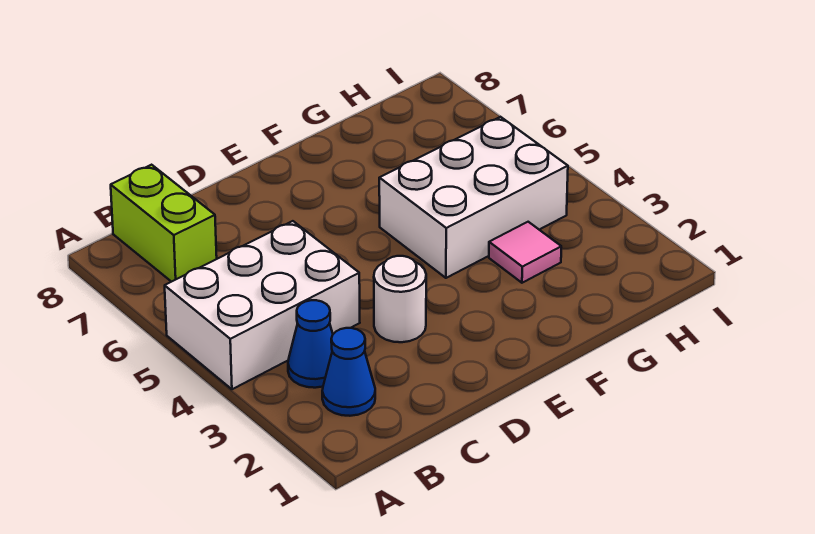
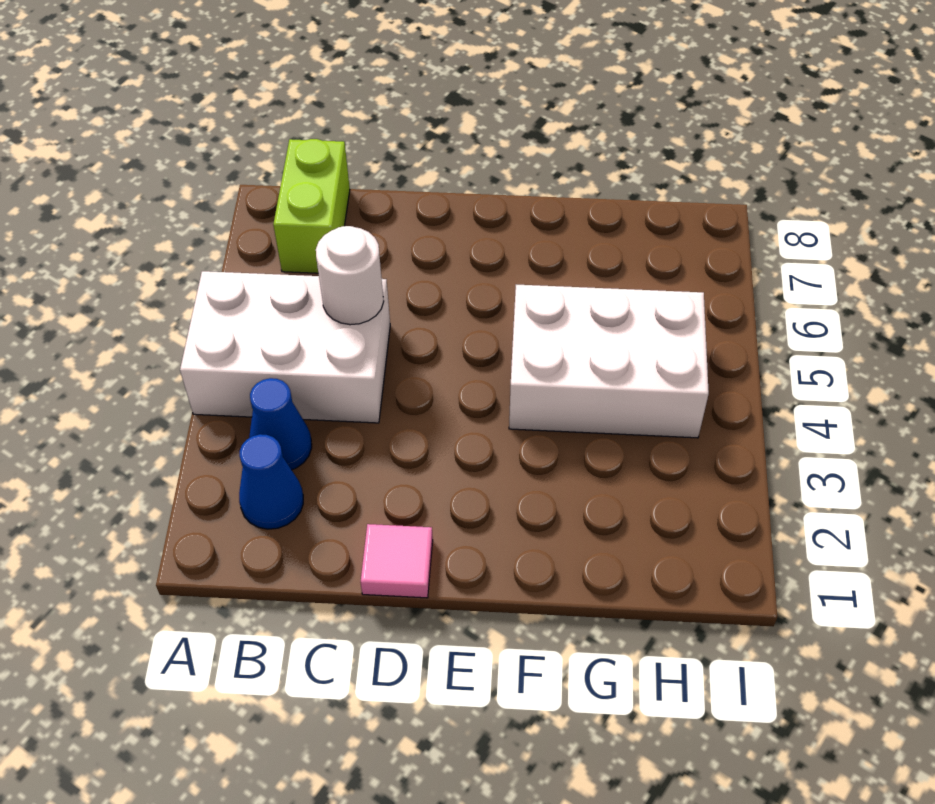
white 1x1 round brick [374,256,426,342] -> white 1x1 round brick moved to [316,226,384,325]
pink 1x1 tile [489,222,561,283] -> pink 1x1 tile moved to [361,524,433,598]

